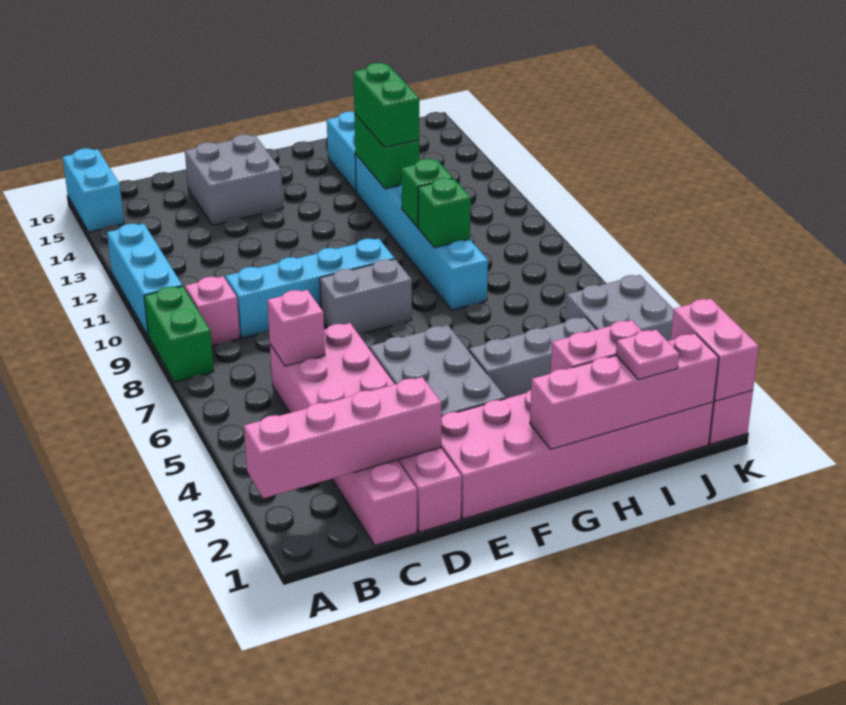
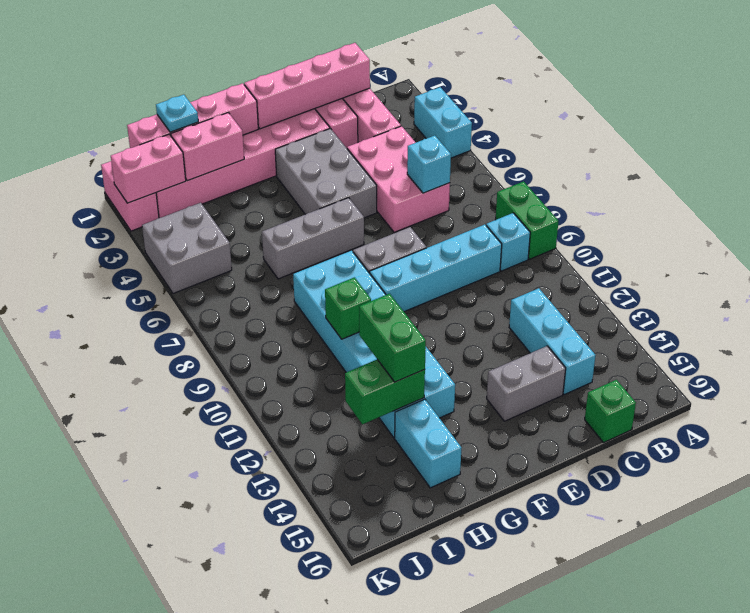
pink 1x4 brick [244,377,441,498] -> pink 1x4 brick moved to [244,43,370,129]
cyan 1x3 brick [107,224,182,335] -> cyan 1x3 brick moved to [509,288,596,394]
cyan 1x2 brick [63,148,124,232] -> cyan 1x2 brick moved to [414,87,472,158]
pink 1x1 brick [185,276,240,345] -> cyan 1x1 brick [486,213,530,271]
pink 1x1 brick [267,290,325,366] -> cyan 1x1 brick [407,135,451,193]
grey 2x2 brick [185,134,283,225] -> grey 1x2 brick [487,346,566,421]
grey 1x3 brick [469,317,597,399] -> grey 1x3 brick moved to [262,198,364,279]
cyan 1x6 brick [355,154,488,310] -> cyan 2x6 brick [293,251,455,438]
green 1x1 brick [418,178,471,248] -> green 1x1 brick moved to [585,380,636,442]
green 1x2 brick [354,114,419,189] -> green 1x2 brick turned to [345,359,425,424]
pink 1x1 plate [616,330,679,380] -> cyan 1x1 plate [156,95,198,132]
pink 1x2 brick [671,299,759,401] -> pink 1x2 brick turned to [111,134,186,203]

